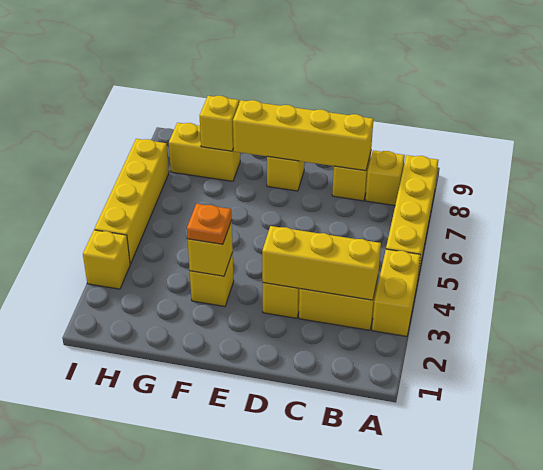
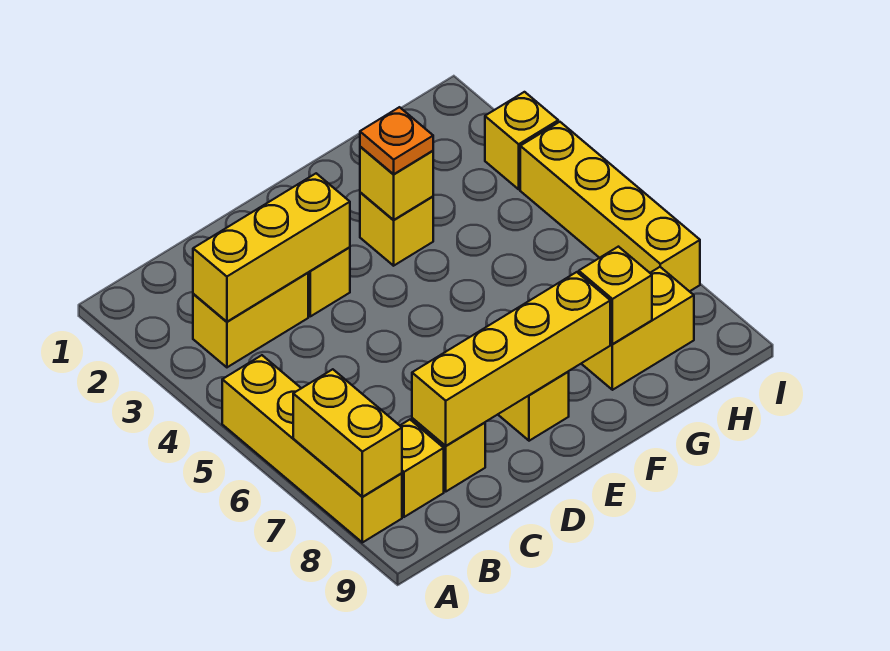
yellow 1x2 brick [372,249,421,336] -> yellow 1x2 brick moved to [293,369,402,497]

